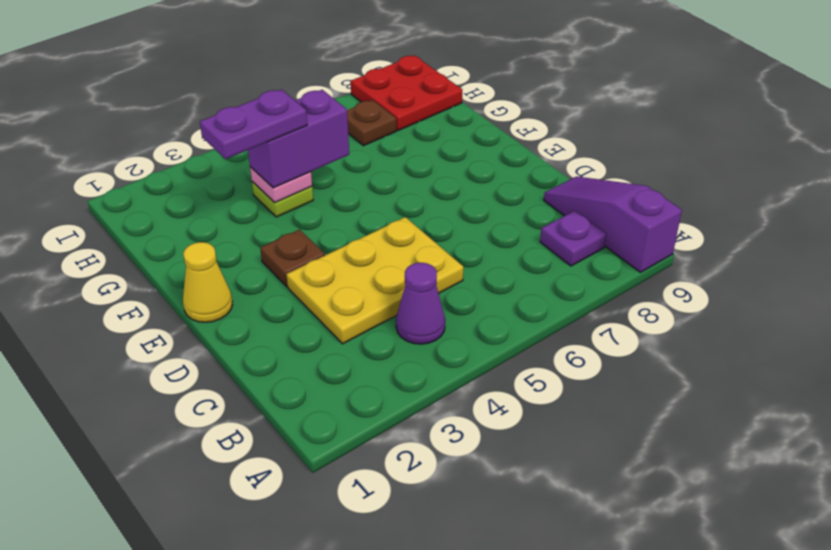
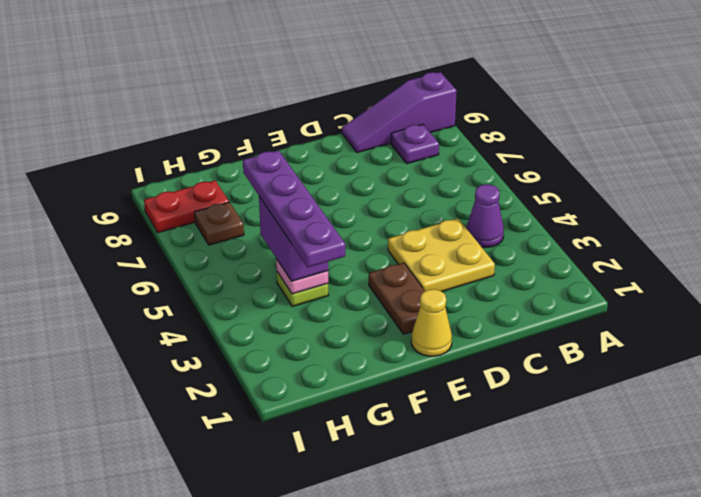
yellow 2x3 plate [286,217,463,344] -> yellow 2x2 plate [388,218,495,291]
brown 1x1 plate [260,230,325,286] -> brown 1x2 plate [369,263,425,334]
purple 1x2 plate [200,89,307,159] -> purple 1x4 plate [243,150,345,267]
red 2x2 plate [351,55,462,131] -> red 1x2 plate [144,181,229,233]

